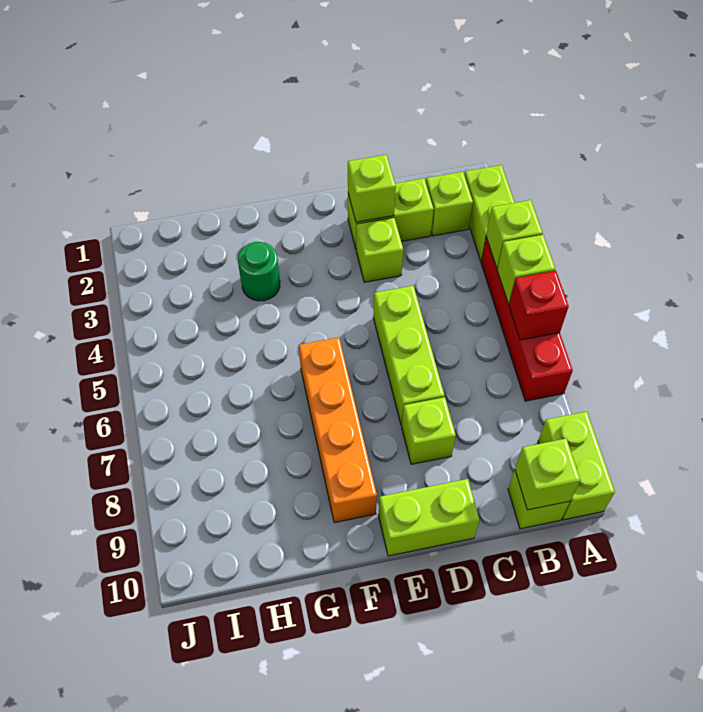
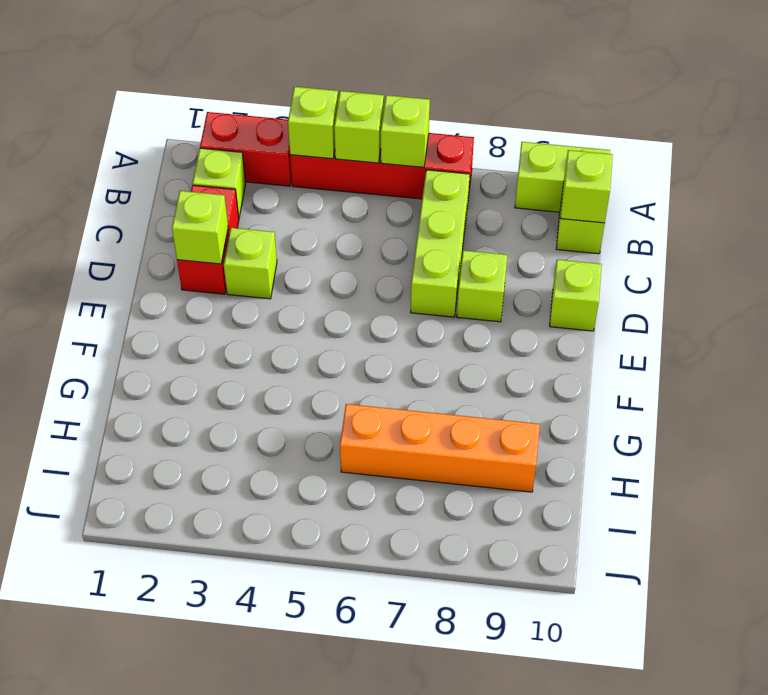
lime 1x2 brick [464,165,515,261] -> red 1x2 brick [200,112,292,186]
red 1x1 brick [509,271,569,340] -> lime 1x1 brick [381,95,430,167]
lime 1x2 brick [348,178,434,248] -> red 1x2 brick [177,185,239,294]
lime 1x3 brick [373,286,444,425] -> lime 1x3 brick turned to [411,170,470,317]
lime 1x2 brick [378,479,479,556] -> lime 1x1 brick [550,260,602,331]
orange 1x4 brick [299,337,377,523] -> orange 1x4 brick moved to [340,404,540,492]
green 1x1 round brick [238,242,280,301] -> none

